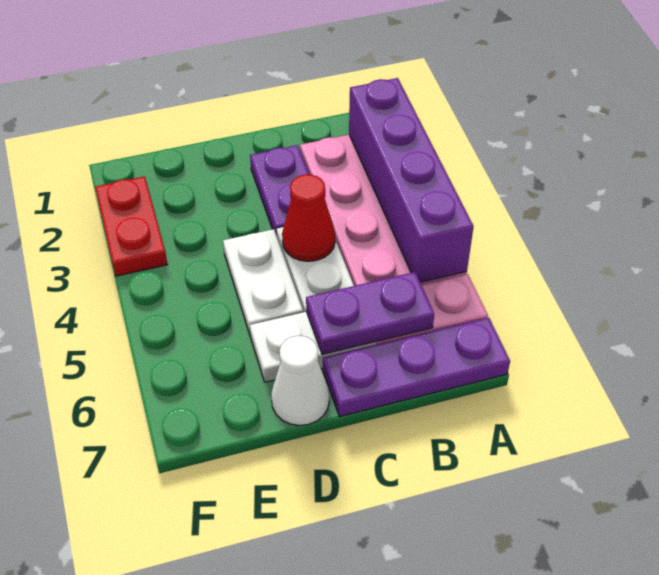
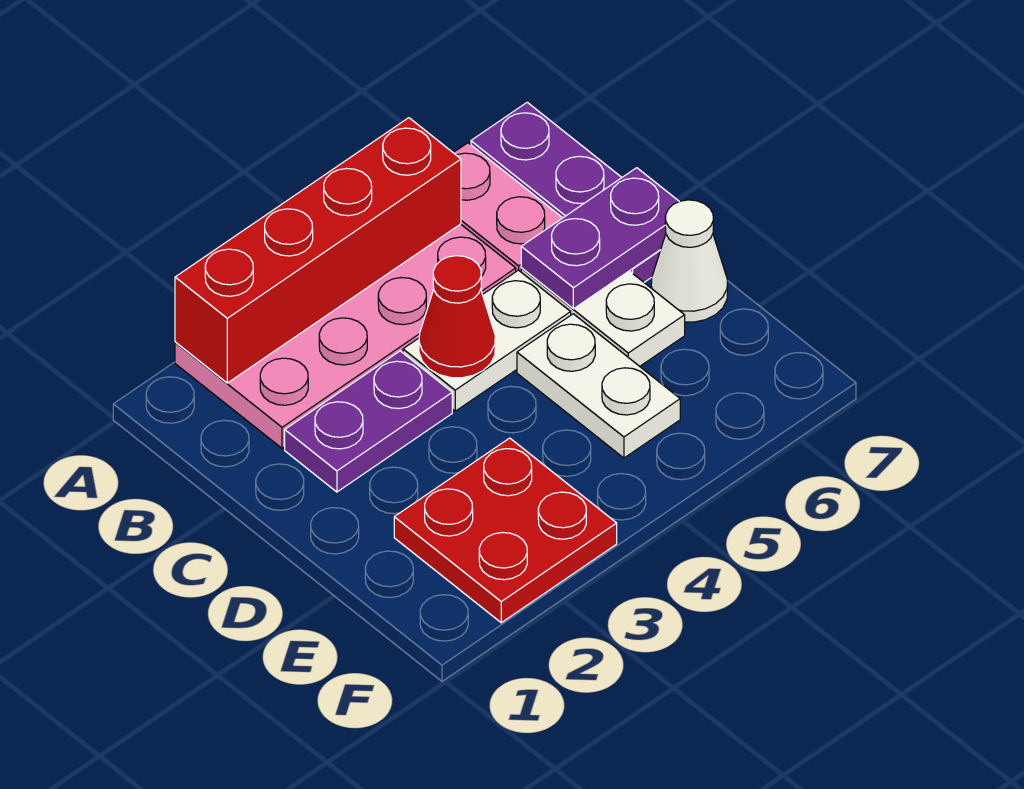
purple 1x4 brick [349,78,474,283] -> red 1x4 brick [175,118,461,383]
purple 1x2 plate [306,272,434,355] -> purple 1x2 plate turned to [521,168,679,309]
white 1x2 plate [223,229,303,336] -> white 1x2 plate turned to [517,314,680,458]
red 1x2 plate [95,177,168,276] -> red 2x2 plate [394,438,617,623]

